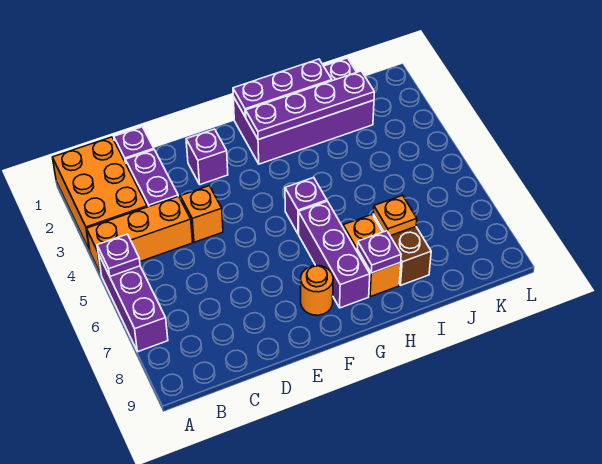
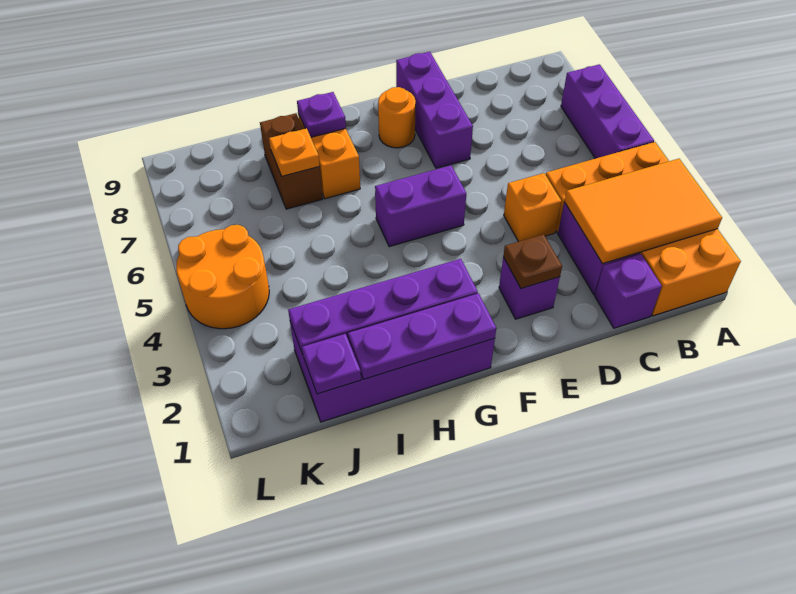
none -> orange 2x3 tile [565,159,722,264]
purple 1x1 plate [97,234,140,276] -> purple 1x1 plate moved to [302,334,361,394]
none -> brown 1x1 plate [503,234,562,288]
purple 1x1 brick [285,177,327,234] -> purple 1x2 brick [375,165,466,247]
purple 1x3 brick [299,201,370,308] -> purple 1x3 brick moved to [396,52,473,168]
none -> orange 2x2 round brick [176,225,269,329]

